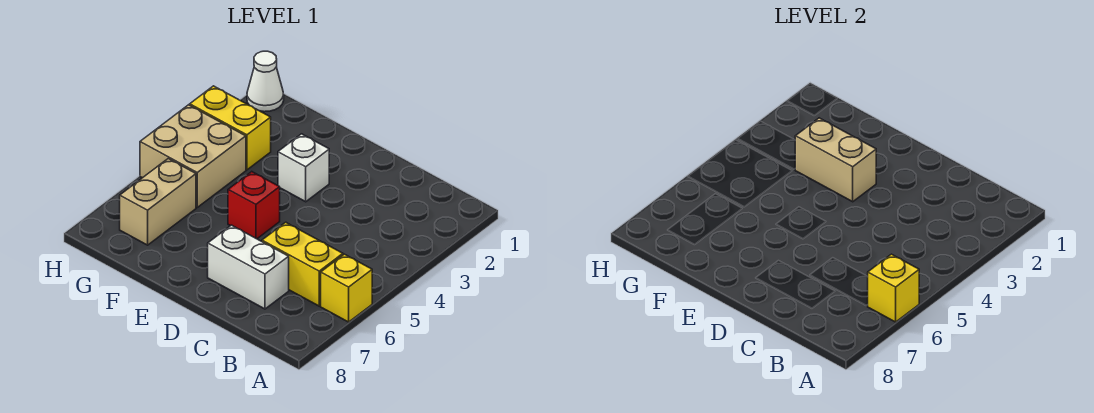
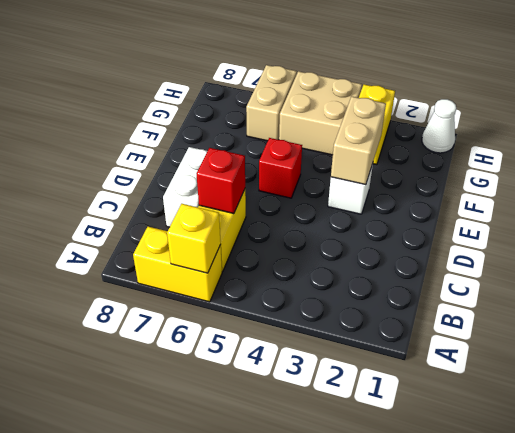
yellow 1x1 brick [321,254,372,322] -> yellow 1x2 brick [133,227,222,302]
none -> red 1x1 brick [197,148,245,214]
tan 1x2 brick [120,159,196,245] -> tan 1x2 brick turned to [246,65,297,141]

